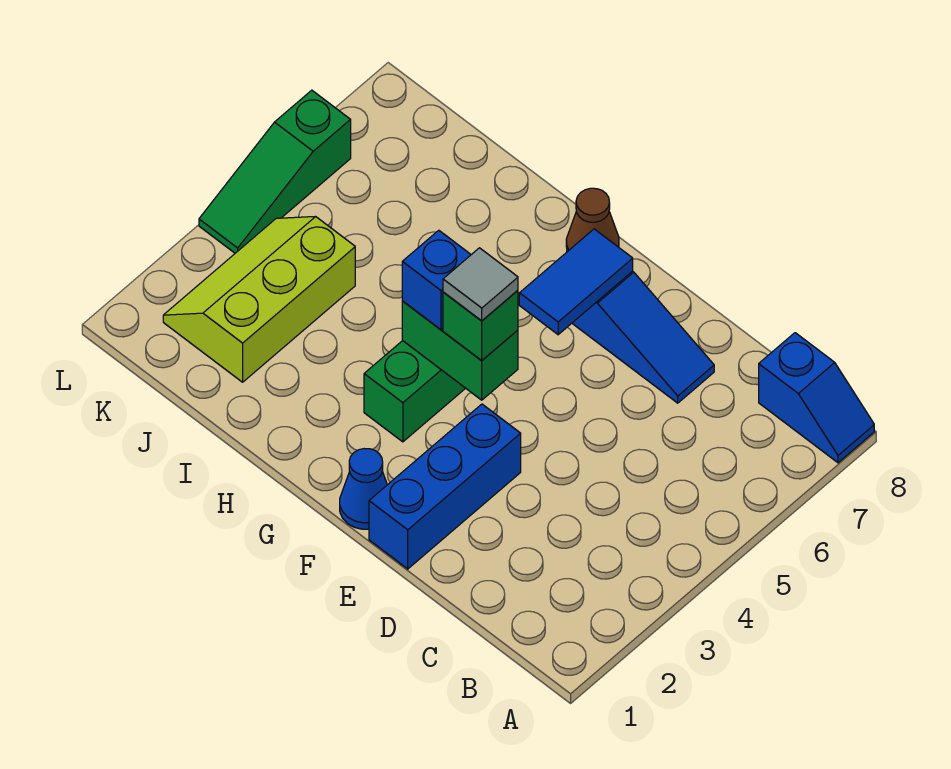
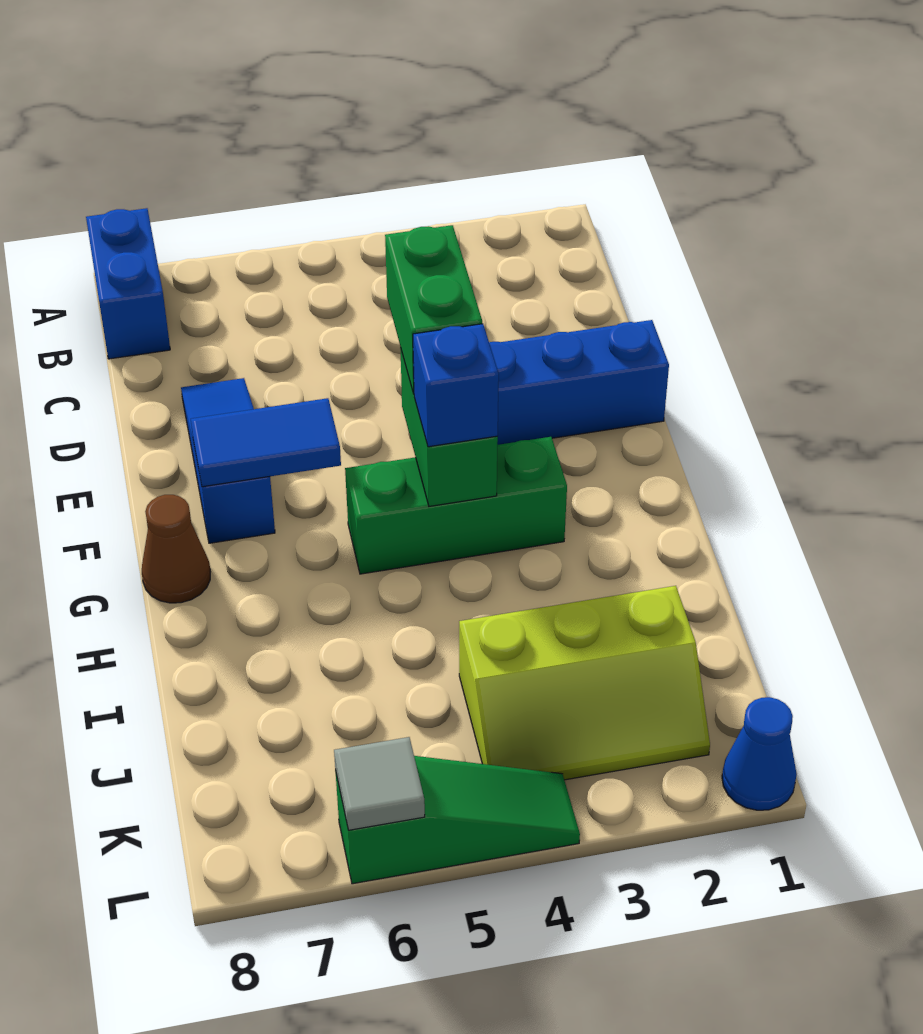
blue 1x2 slope [759,333,874,463] -> blue 1x2 brick [86,208,170,359]
blue 1x1 cone [340,449,387,529] -> blue 1x1 cone moved to [722,697,797,810]
green 1x1 brick [443,290,518,361] -> green 1x2 brick [385,225,482,394]
grey 1x1 tile [443,248,518,321] -> grey 1x1 tile moved to [334,737,425,830]

